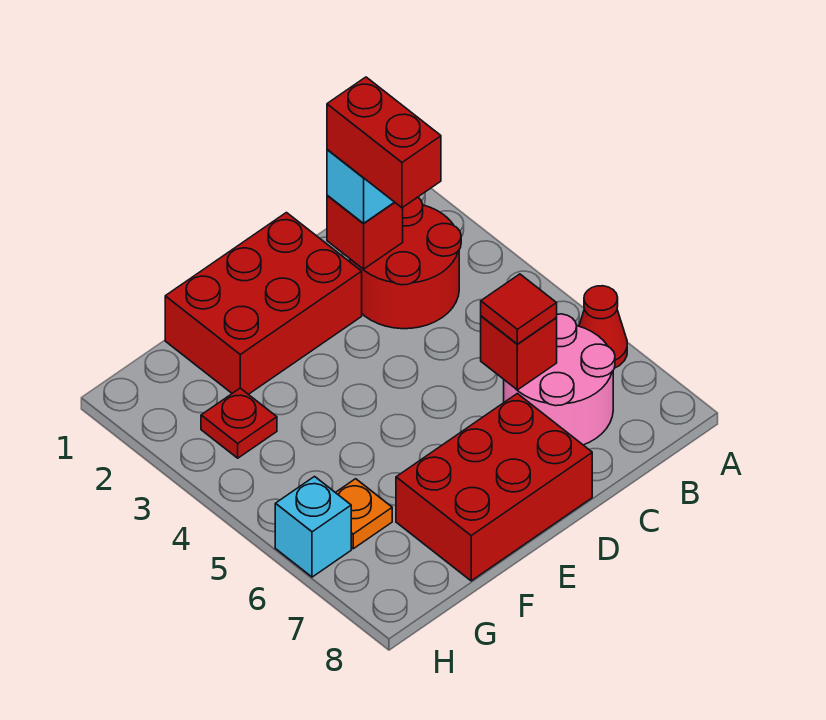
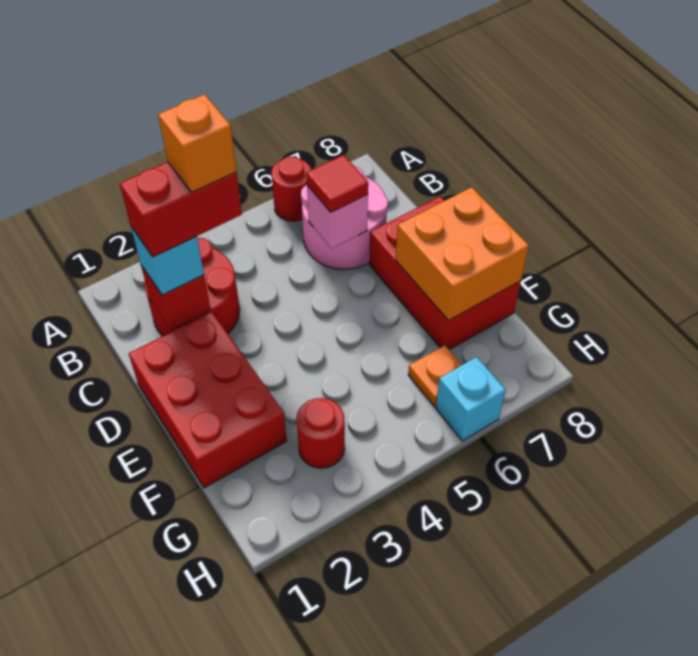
red 1x1 cone [579,286,627,368] -> red 1x1 round brick [271,157,311,221]
none -> orange 1x1 brick [158,94,237,192]
red 1x1 brick [481,316,557,390] -> pink 1x1 brick [307,186,368,249]
none -> orange 2x2 brick [396,187,529,321]
red 1x1 plate [201,388,277,458] -> red 1x1 round brick [296,398,345,468]

